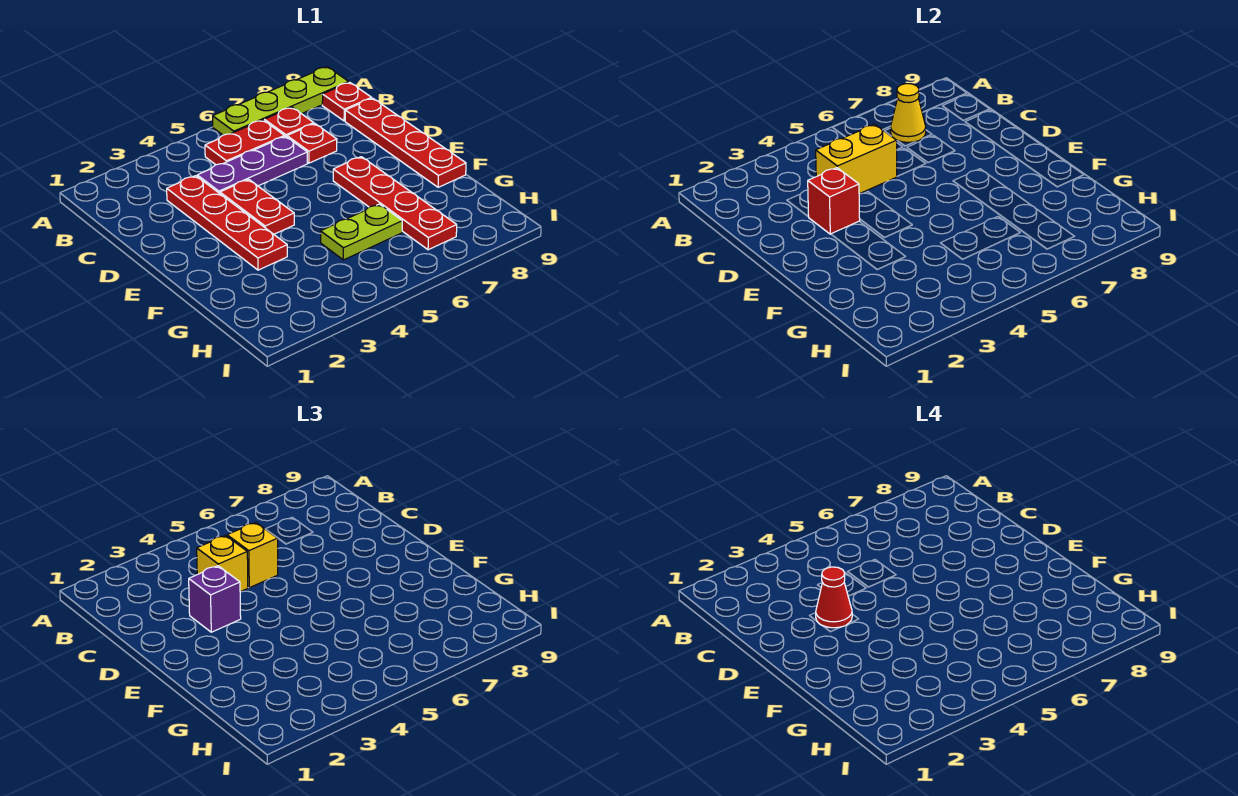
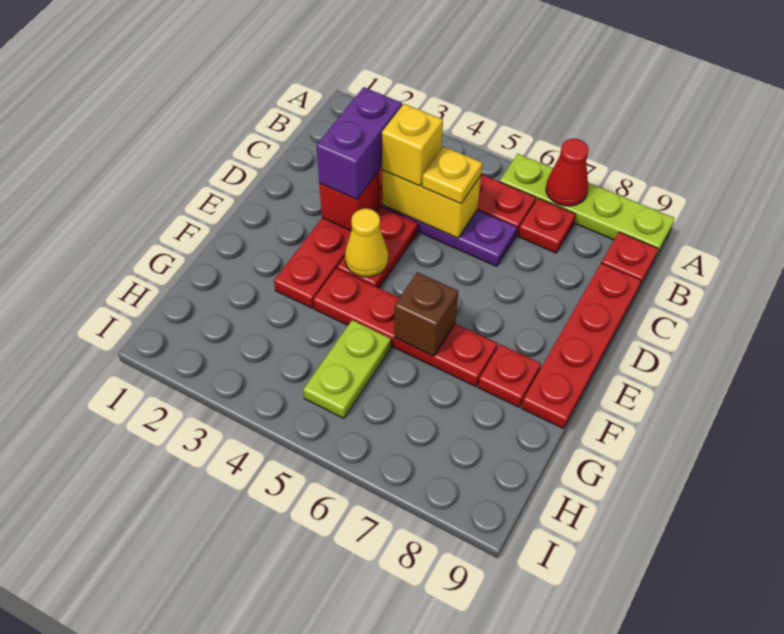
yellow 1x1 cone [890,84,926,142] -> yellow 1x1 cone moved to [345,209,388,277]
yellow 1x1 brick [227,522,278,588] -> yellow 1x1 plate [422,146,482,203]
red 1x1 plate [287,124,337,163] -> red 1x1 plate moved to [478,344,541,407]
purple 1x1 brick [189,566,241,632] -> purple 1x2 brick [316,87,402,199]
red 1x1 cone [816,567,852,628] -> red 1x1 cone moved to [546,139,589,206]
red 1x4 plate [333,157,457,250] -> red 1x4 plate turned to [313,268,498,387]
none -> brown 1x1 brick [394,272,458,356]
lime 1x2 plate [321,204,402,260] -> lime 1x2 plate turned to [303,320,391,418]

